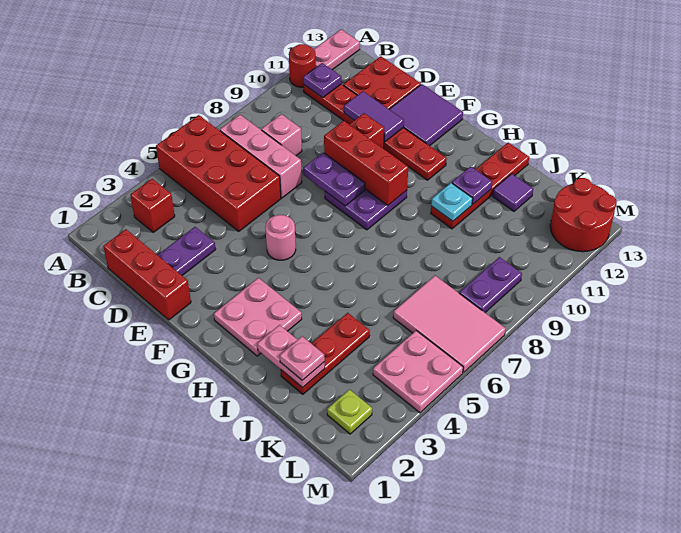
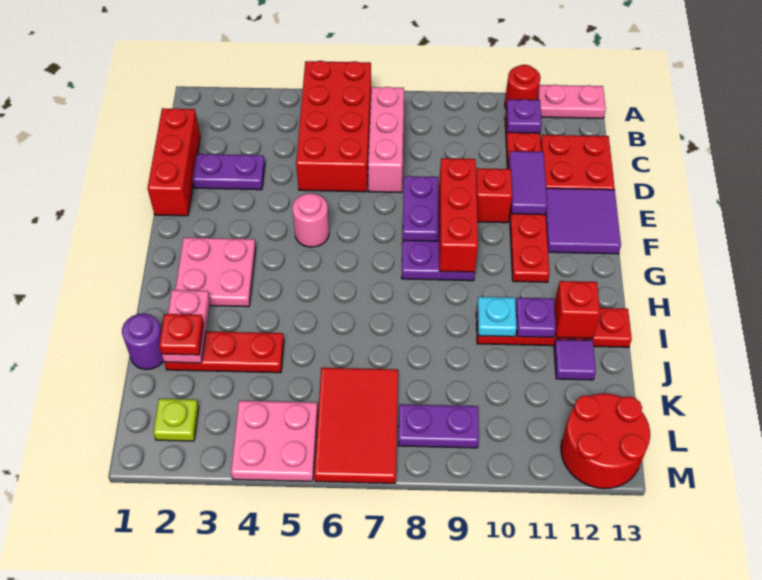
red 1x1 brick [130,179,175,232] -> red 1x1 brick moved to [554,281,600,338]
pink 1x1 brick [262,114,302,156] -> none
none -> purple 1x1 round brick [122,313,164,370]
pink 1x1 plate [280,336,325,380] -> red 1x1 plate [159,314,204,355]
pink 2x3 tile [393,276,506,373] -> red 2x3 tile [314,368,398,483]

